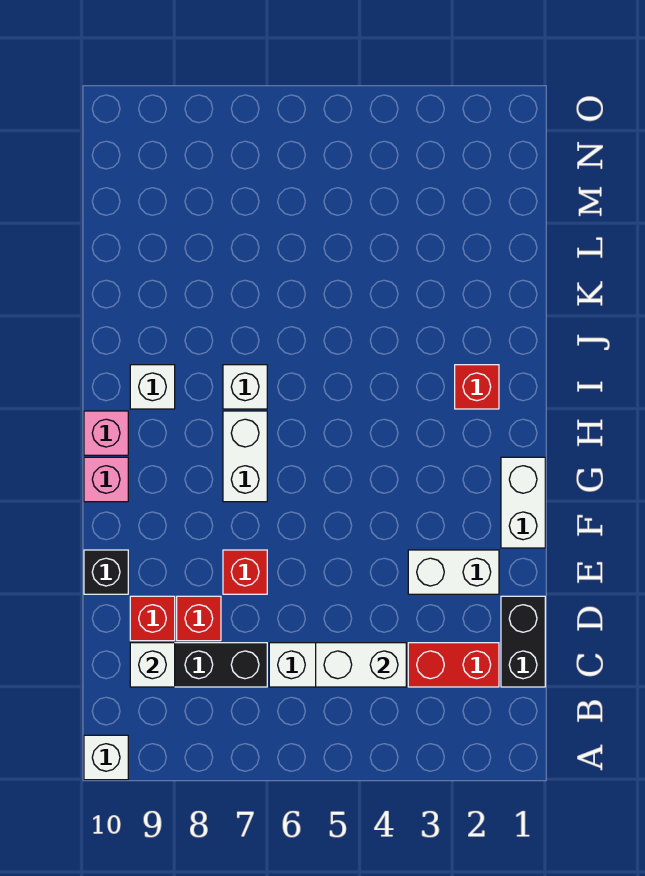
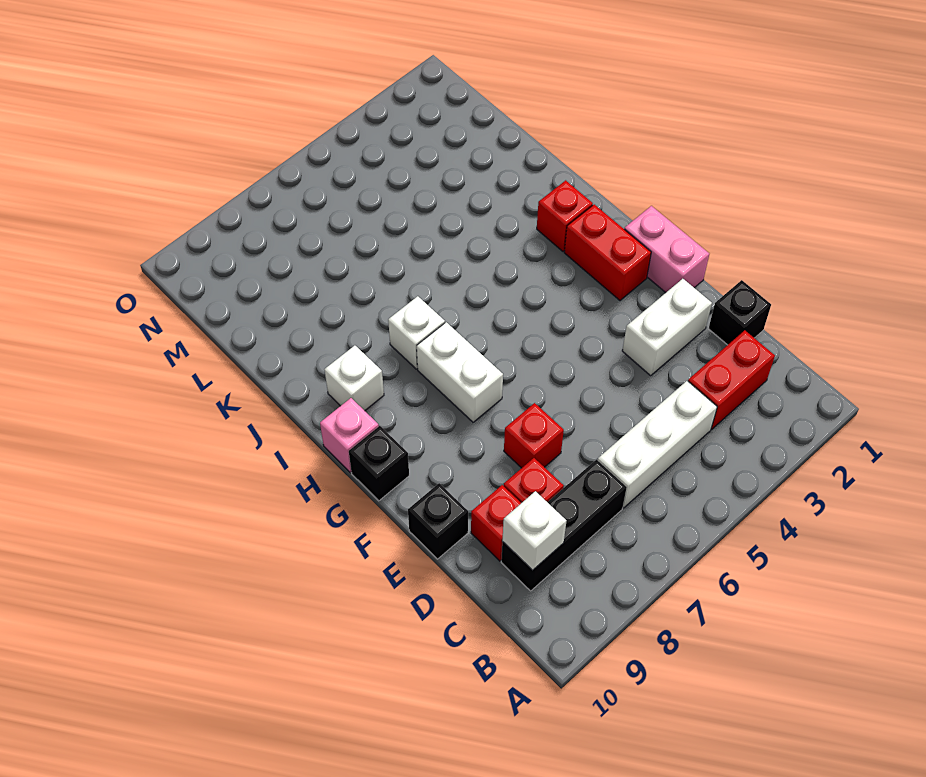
white 1x1 brick [84,735,128,780] -> none
black 1x2 brick [501,596,545,687] -> black 1x1 brick [708,280,771,345]
white 1x2 brick [316,643,406,687] -> none
white 1x2 brick [501,457,545,548] -> pink 1x2 brick [624,206,709,293]
none -> red 1x2 brick [564,204,651,300]
pink 1x1 brick [84,457,128,502] -> black 1x1 brick [349,426,409,501]

